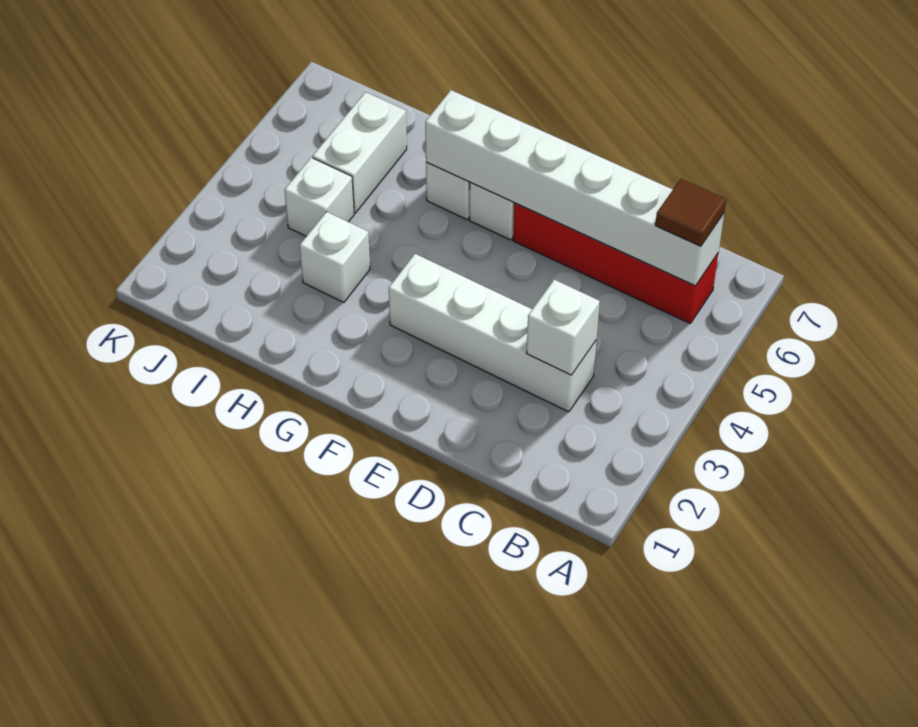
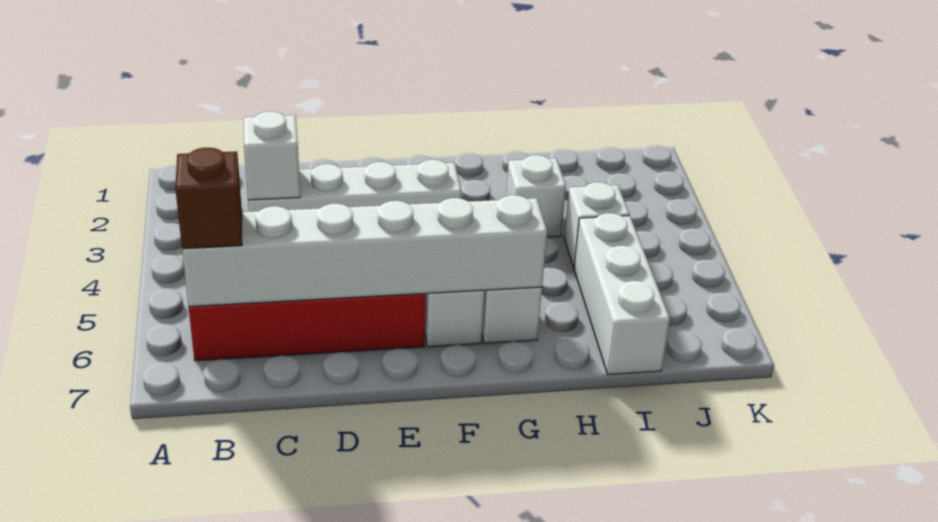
brown 1x1 tile [655,179,726,246] -> brown 1x1 brick [175,148,242,249]
white 1x2 brick [313,92,407,213] -> white 1x3 brick [574,213,670,375]

